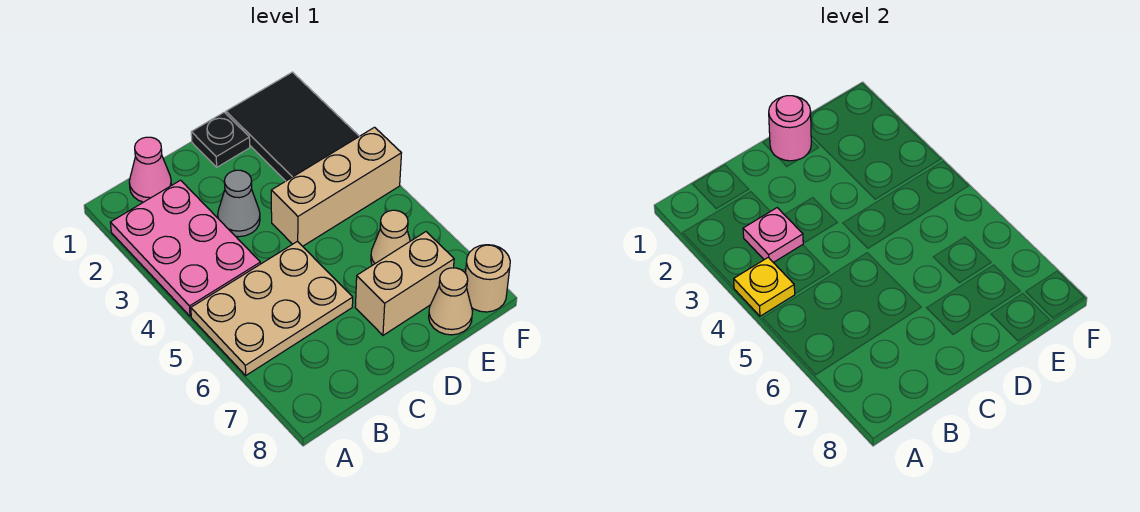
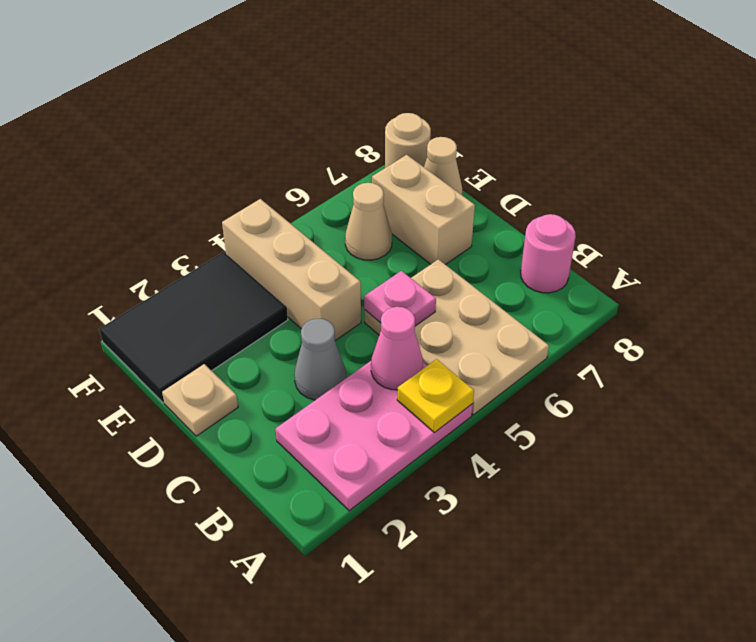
pink 1x1 cone [129,137,172,202] -> pink 1x1 cone moved to [371,307,423,390]
pink 1x1 plate [743,208,803,262] -> pink 1x1 plate moved to [364,271,436,326]
black 1x1 plate [191,112,250,167] -> tan 1x1 plate [162,364,238,436]
pink 1x1 round brick [769,96,811,161] -> pink 1x1 round brick moved to [521,214,576,293]

